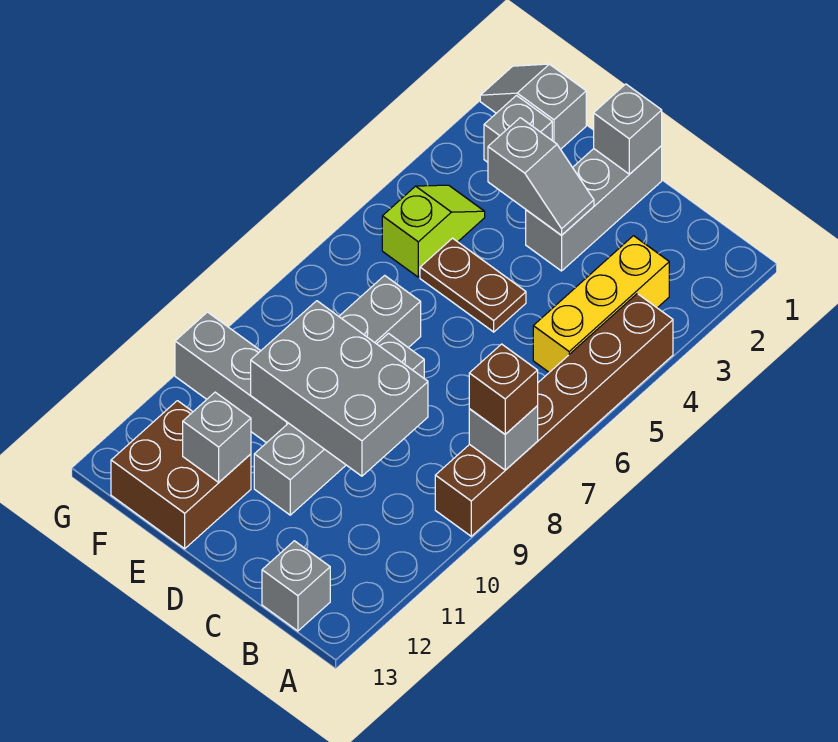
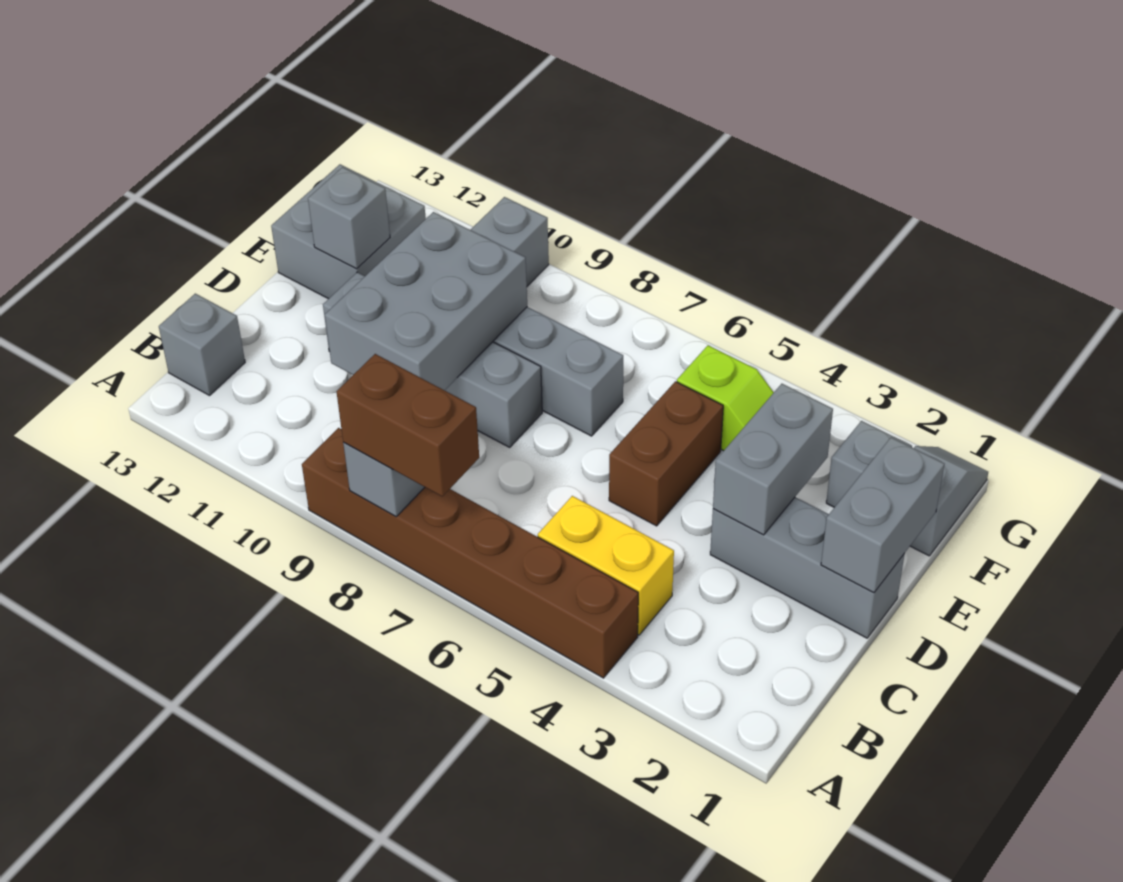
brown 1x1 brick [469,344,538,434] -> brown 1x2 brick [337,354,479,496]
yellow 1x3 brick [533,236,669,372] -> yellow 1x2 brick [538,496,674,635]
grey 1x1 brick [594,84,662,174] -> grey 1x2 brick [821,437,944,593]
grey 1x2 slope [488,118,594,235] -> grey 1x2 brick [713,384,833,535]
brown 1x2 plate [420,238,526,332] -> brown 1x2 brick [609,381,723,526]
brown 2x2 brick [111,401,251,549] -> grey 2x2 brick [271,164,426,299]

